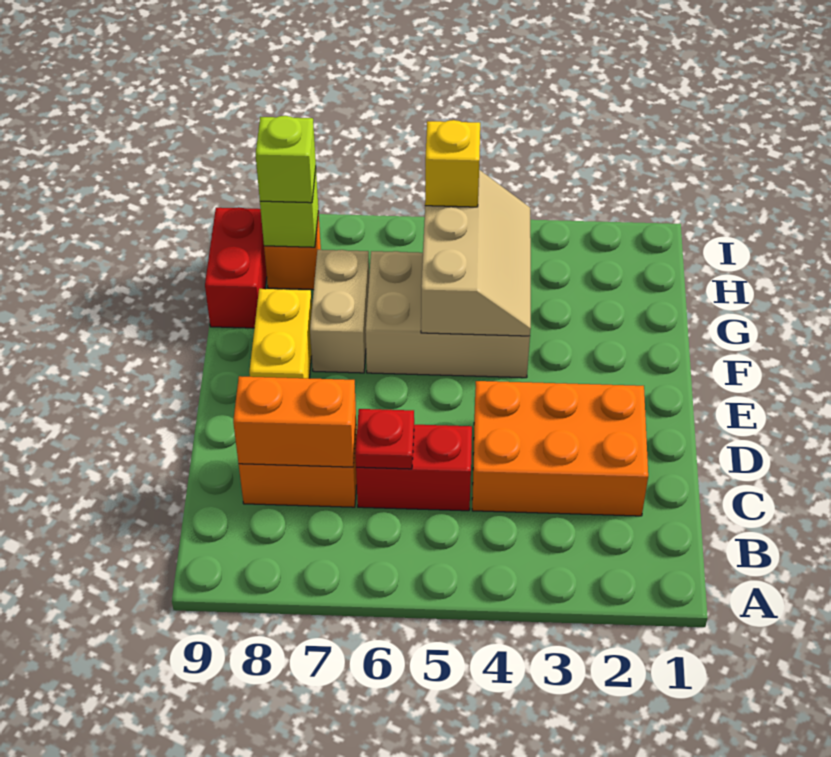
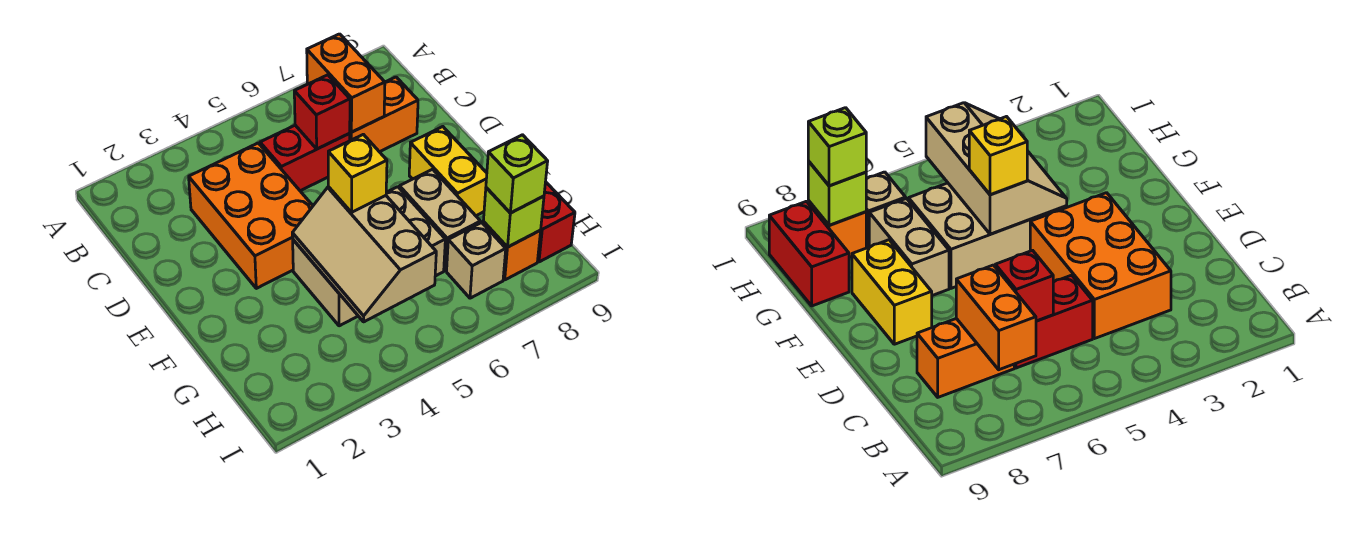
orange 2x3 brick [472,381,648,516] -> orange 2x3 brick turned to [189,143,313,288]
red 1x1 plate [355,409,414,469] -> red 1x1 brick [294,75,350,149]
orange 1x2 brick [233,376,356,467] -> orange 1x2 brick turned to [307,34,385,132]
yellow 1x1 brick [425,120,480,207] -> yellow 1x1 brick moved to [328,134,387,212]
none -> tan 1x1 brick [447,222,506,298]

